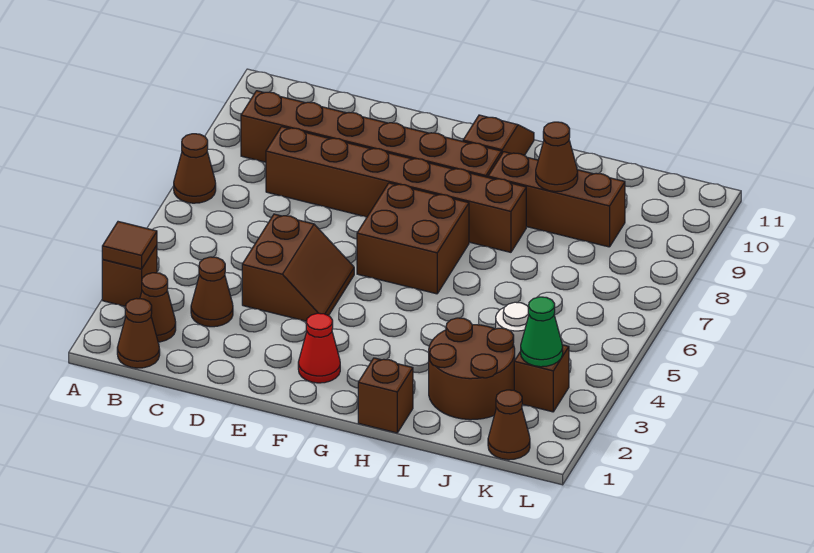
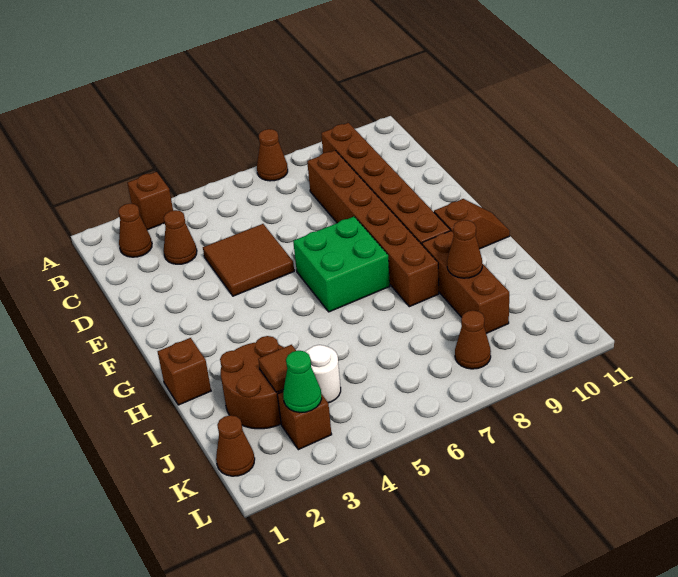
brown 1x1 tile [102,222,157,269] -> brown 1x1 tile moved to [258,345,296,392]
brown 1x1 cone [117,298,160,368] -> brown 1x1 cone moved to [455,310,491,369]
brown 2x2 slope [242,214,354,321] -> brown 2x2 tile [203,224,294,296]
red 1x1 cone [298,313,340,383] -> none
brown 2x2 brick [357,183,469,294] -> green 2x2 brick [293,217,390,312]

